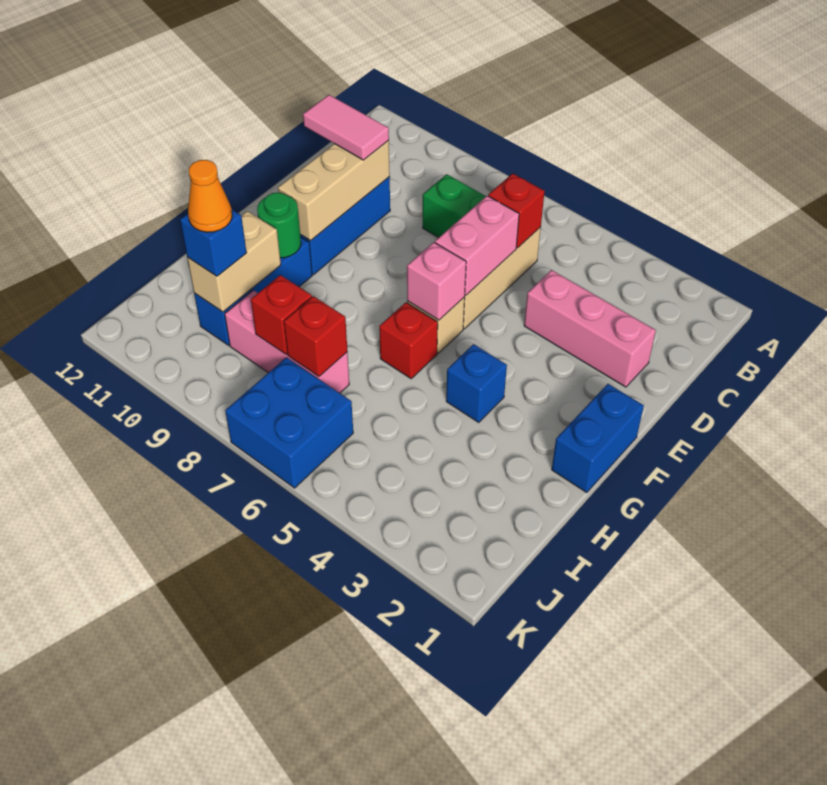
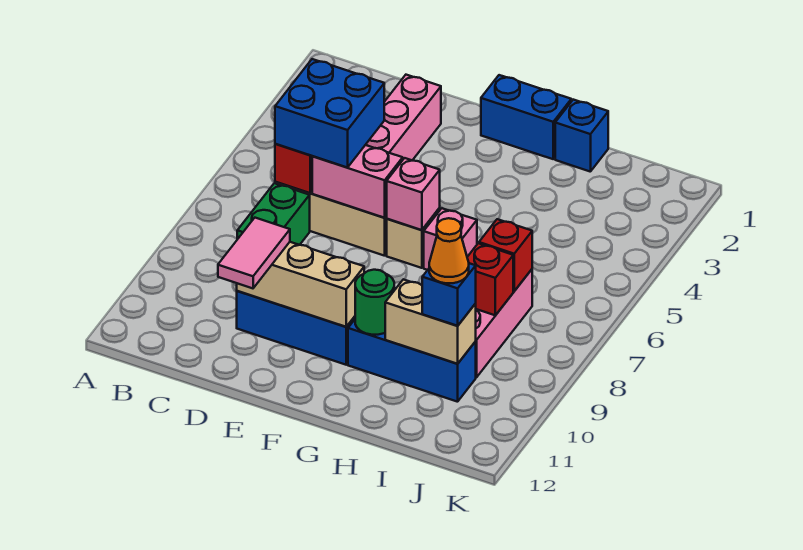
blue 1x1 brick [446,344,507,422] -> blue 1x1 brick moved to [555,100,608,172]
red 1x1 brick [379,302,438,379] -> pink 1x1 brick [424,208,477,270]
blue 2x2 brick [225,357,353,488] -> blue 2x2 brick moved to [275,59,384,168]

